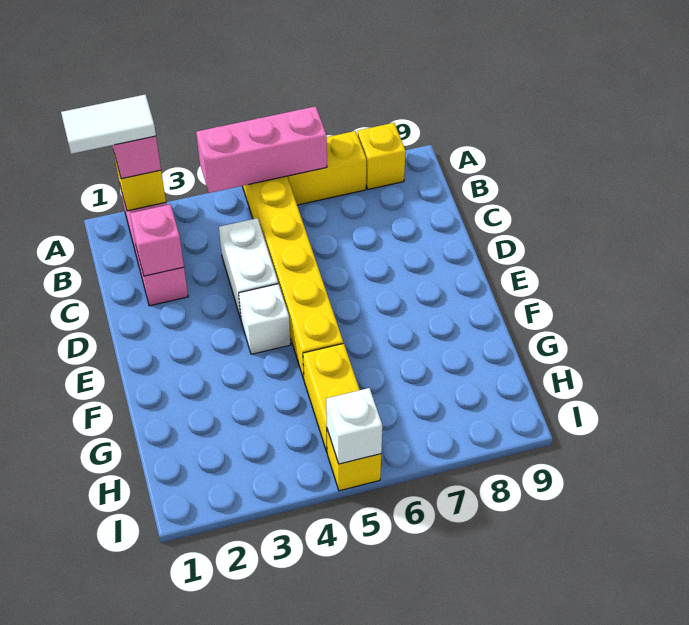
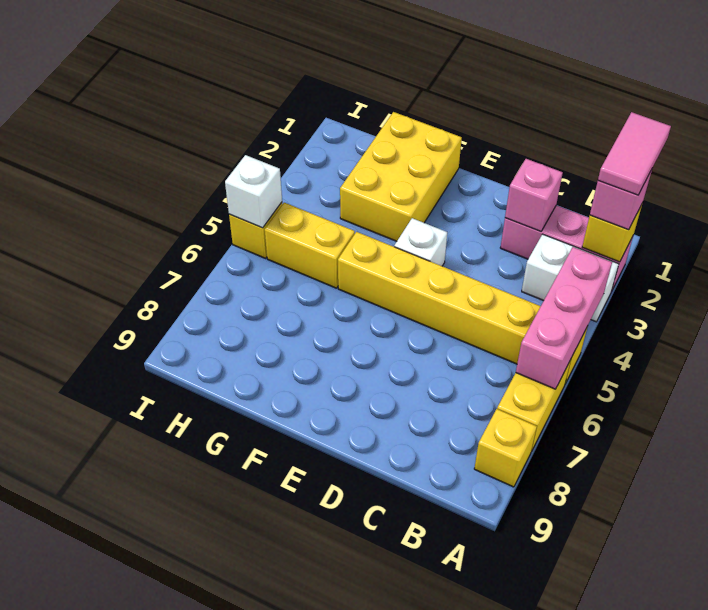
white 1x2 tile [61,94,156,154] -> pink 1x2 tile [598,112,671,195]
white 1x2 brick [219,218,278,319] -> white 1x2 brick moved to [522,234,619,322]
none -> yellow 2x3 brick [340,112,462,241]

